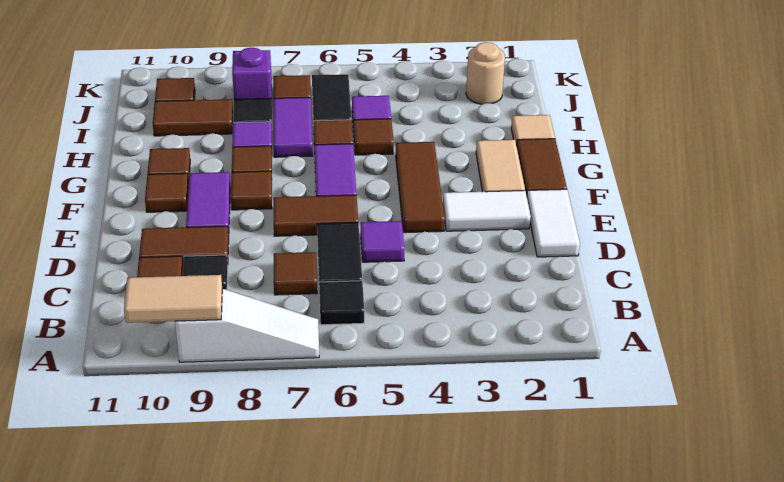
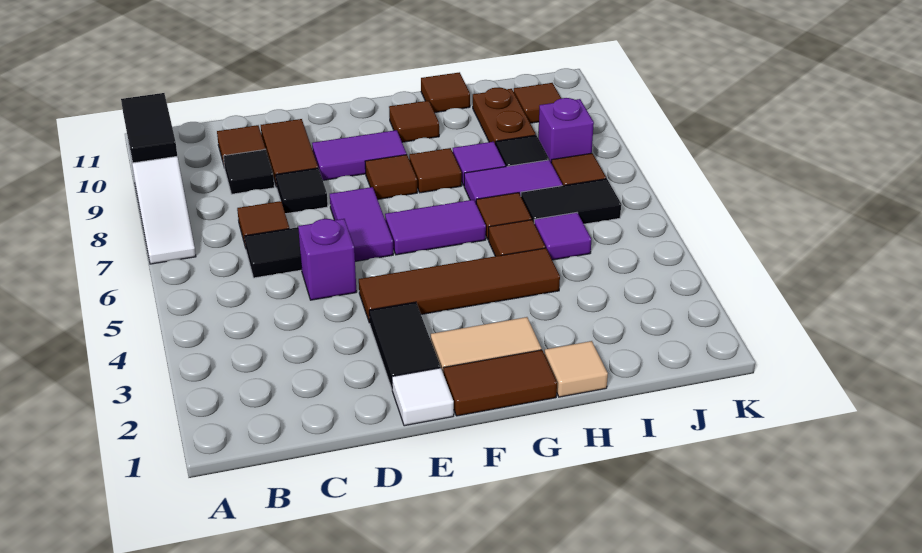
tan 1x2 tile [124,275,222,323] -> black 1x2 tile [121,93,177,163]
black 1x1 tile [319,281,364,325] -> black 1x1 tile moved to [276,168,328,214]
white 1x2 tile [527,189,580,257] -> white 1x1 tile [392,368,454,426]
purple 1x1 tile [361,221,404,262] -> purple 1x1 brick [298,219,356,300]
white 1x2 tile [443,191,531,231] -> black 1x2 tile [369,302,440,389]
brown 1x3 tile [396,142,445,233] -> brown 1x4 tile [359,248,560,323]
brown 1x2 tile [273,195,358,236] -> purple 1x2 tile [330,187,393,261]
brown 1x1 tile [145,173,189,212] -> brown 1x1 tile moved to [421,72,470,112]
brown 1x2 tile [153,99,233,136] -> brown 1x2 plate [473,88,536,145]
tan 1x1 round brick [466,42,505,104] -> none

